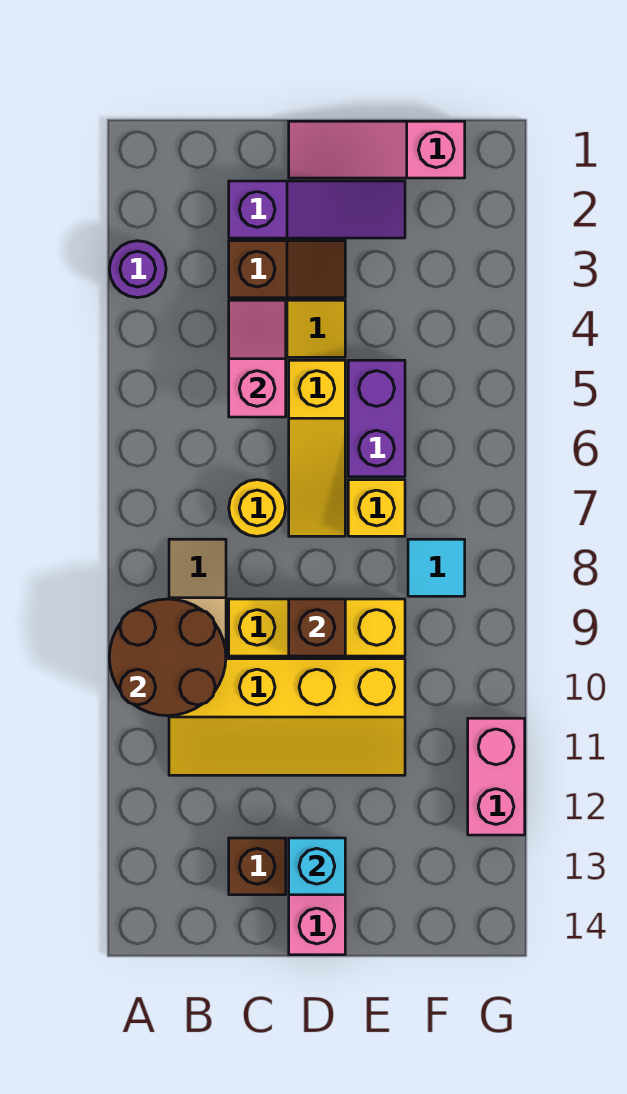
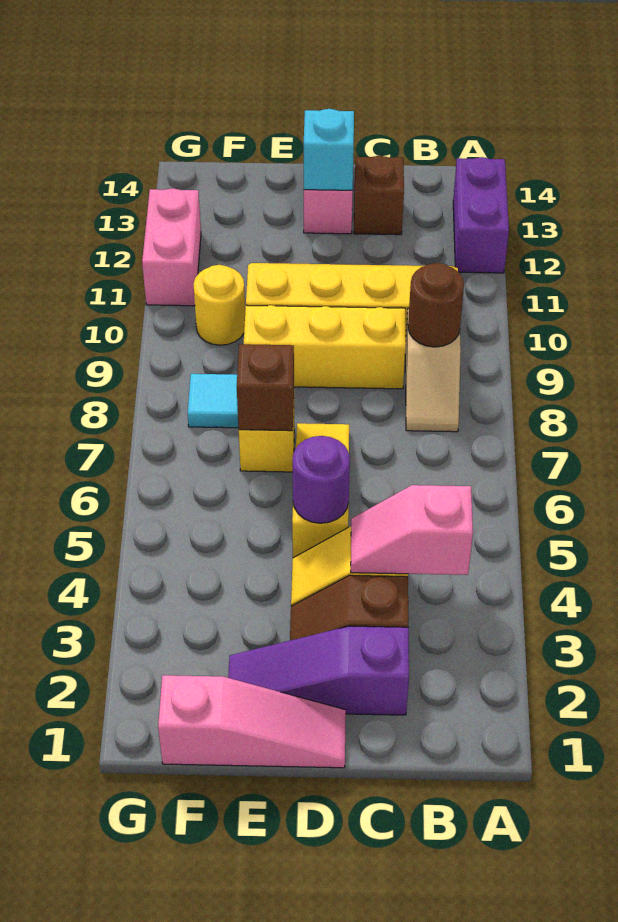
purple 1x1 round brick [109,241,166,298] -> purple 1x1 round brick moved to [293,436,350,523]
brown 2x2 round brick [109,599,226,716] -> brown 1x1 round brick [408,263,464,347]
pink 1x2 slope [229,300,286,417] -> pink 1x2 slope turned to [351,485,473,575]
yellow 1x1 round brick [229,480,286,536] -> yellow 1x1 round brick moved to [193,265,245,345]
brown 1x1 brick [289,599,345,656] -> brown 1x1 brick moved to [237,344,294,431]
purple 1x2 brick [348,360,405,477] -> purple 1x2 brick moved to [453,157,509,273]

